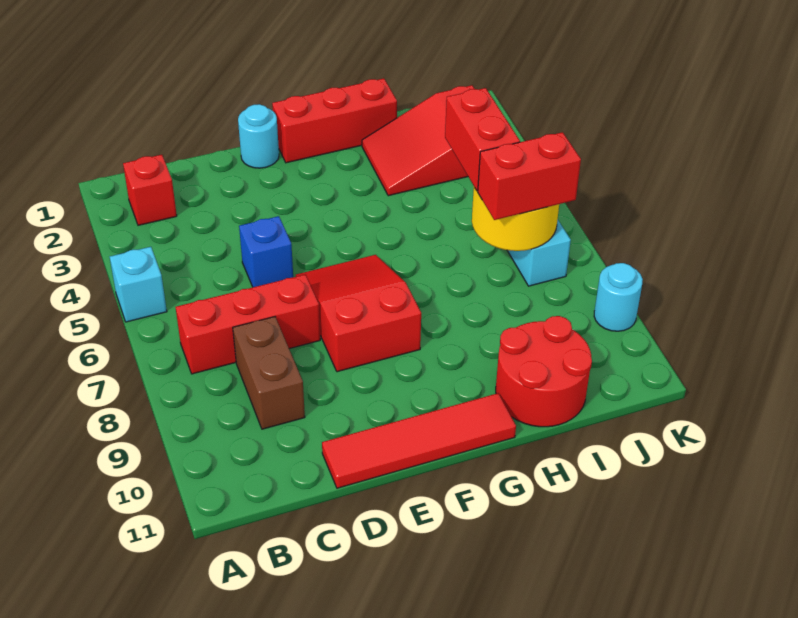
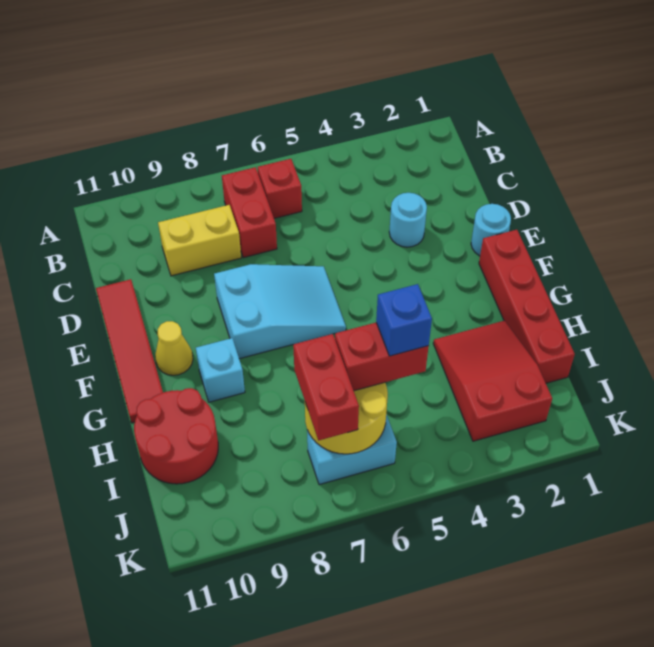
cyan 1x1 brick [110,247,167,322] -> cyan 1x1 brick moved to [196,338,245,402]
red 1x1 brick [123,155,177,225] -> red 1x1 brick moved to [258,159,302,218]
red 1x3 brick [176,275,320,374] -> red 1x2 brick [222,167,277,258]
brown 1x2 brick [233,317,305,429] -> yellow 1x2 brick [158,205,241,276]
blue 1x1 brick [239,216,293,287] -> blue 1x1 brick moved to [376,284,432,356]
red 2x3 slope [296,255,421,372] -> cyan 2x3 slope [214,264,346,359]
red 1x3 brick [272,78,397,163] -> red 1x4 brick [479,230,575,383]
none -> yellow 1x1 cone [155,321,193,375]
cyan 1x1 round brick [594,263,643,331] -> cyan 1x1 round brick moved to [389,193,427,247]

